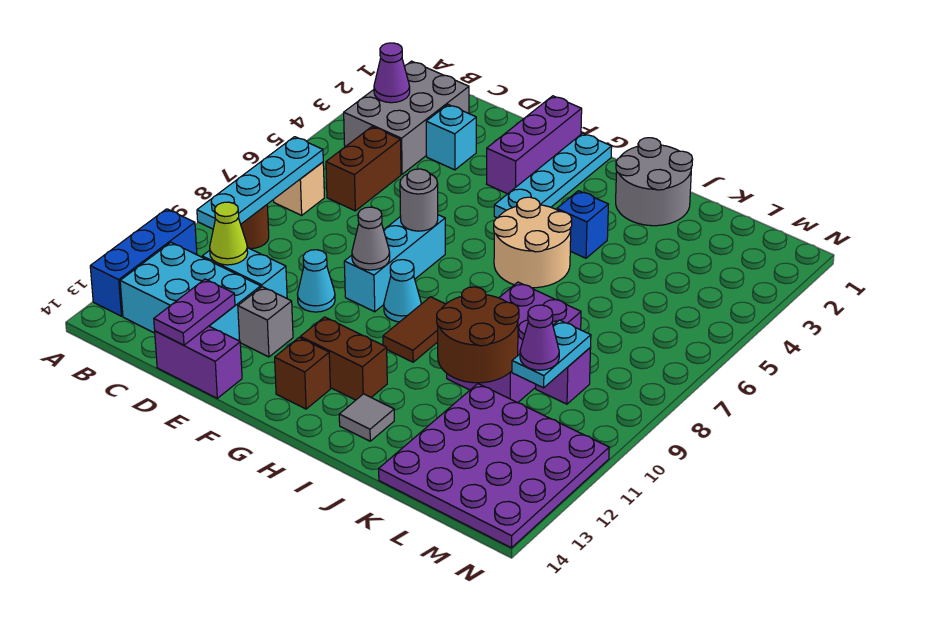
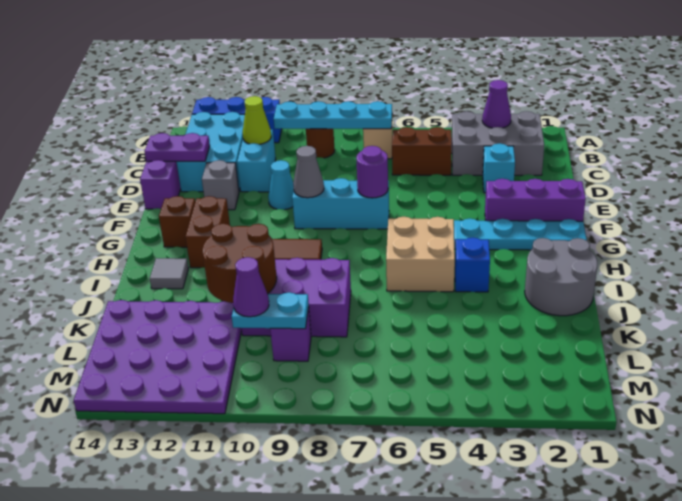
grey 1x1 round brick [400,169,438,231] -> purple 1x1 round brick [356,146,388,198]
cyan 1x1 cone [384,260,421,322] -> none
tan 2x2 round brick [494,197,572,288] -> tan 2x2 brick [386,217,455,292]

